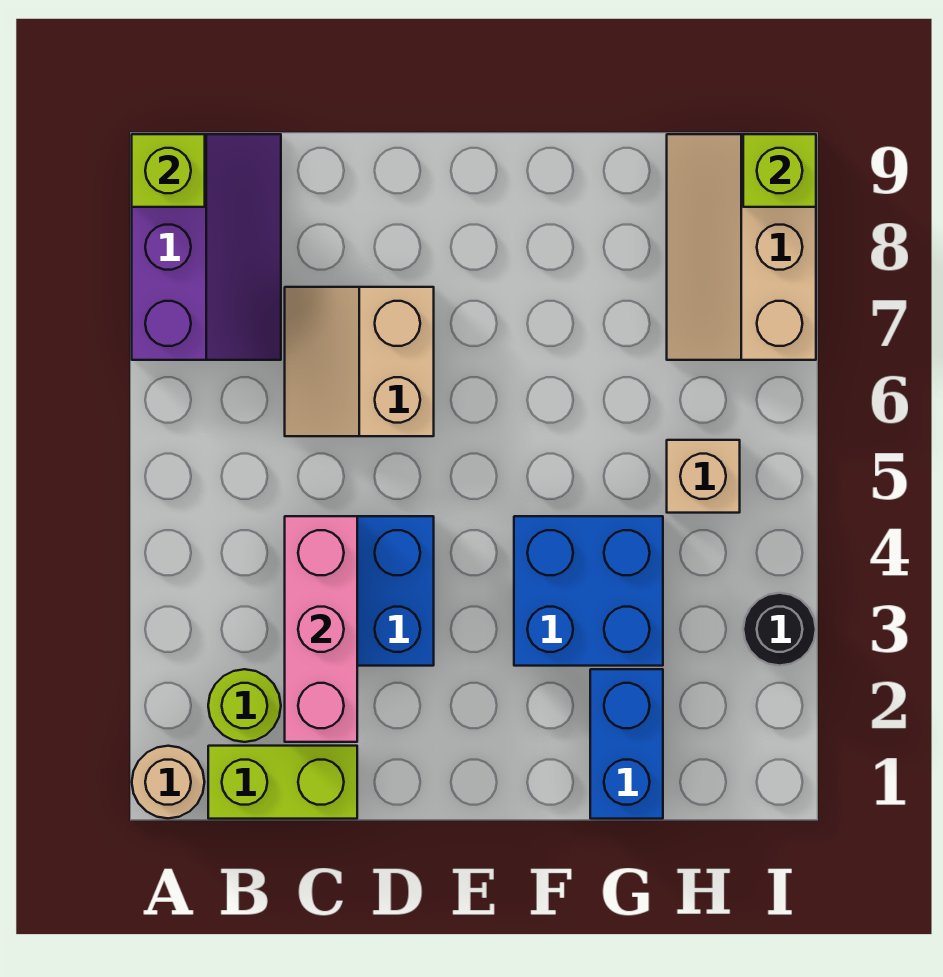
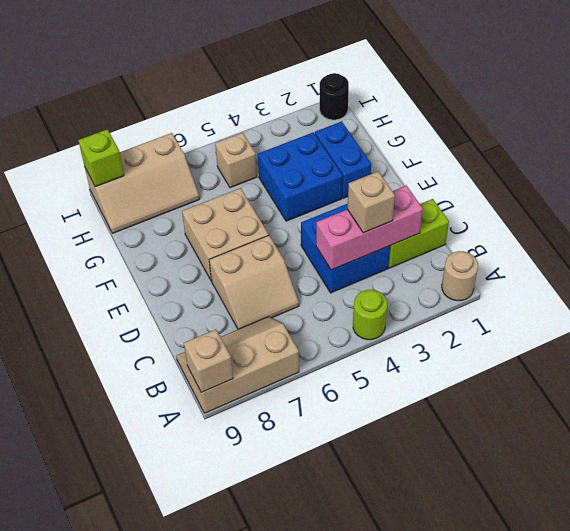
purple 2x3 slope [132,134,281,360] -> tan 2x3 slope [176,317,299,413]
lime 1x1 brick [132,134,205,207] -> tan 1x1 brick [184,329,233,392]
lime 1x2 brick [208,746,357,819] -> lime 1x2 brick turned to [388,199,449,268]
lime 1x1 round brick [208,669,281,742] -> lime 1x1 round brick moved to [353,290,387,340]
none -> tan 1x1 brick [347,171,395,233]
none -> tan 2x2 brick [182,188,269,281]
blue 1x2 brick [590,669,663,819] -> blue 1x2 brick turned to [315,121,371,198]
black 1x1 round brick [743,593,816,666] -> black 1x1 round brick moved to [320,73,349,120]

